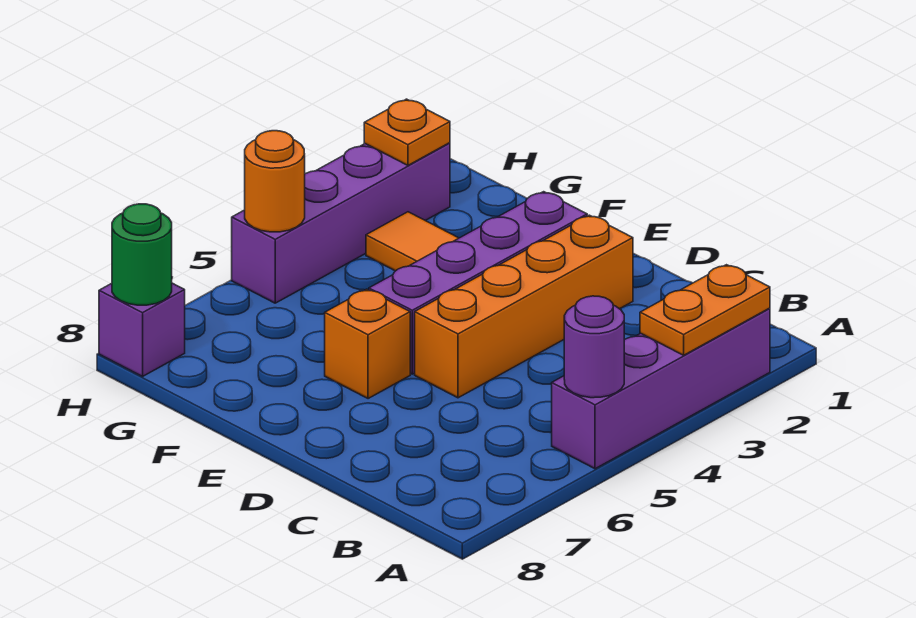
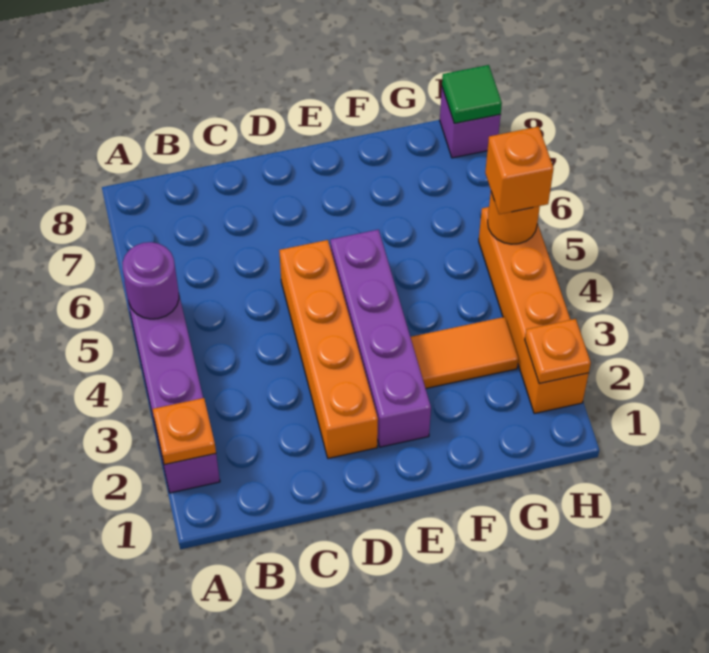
orange 1x2 plate [640,265,770,355] -> orange 1x1 plate [152,398,216,465]
orange 1x1 brick [325,289,410,399] -> orange 1x1 brick moved to [485,127,554,214]
purple 1x4 brick [232,143,450,303] -> orange 1x4 brick [479,207,589,414]
green 1x1 round brick [112,204,172,305] -> green 1x1 tile [442,65,502,123]

